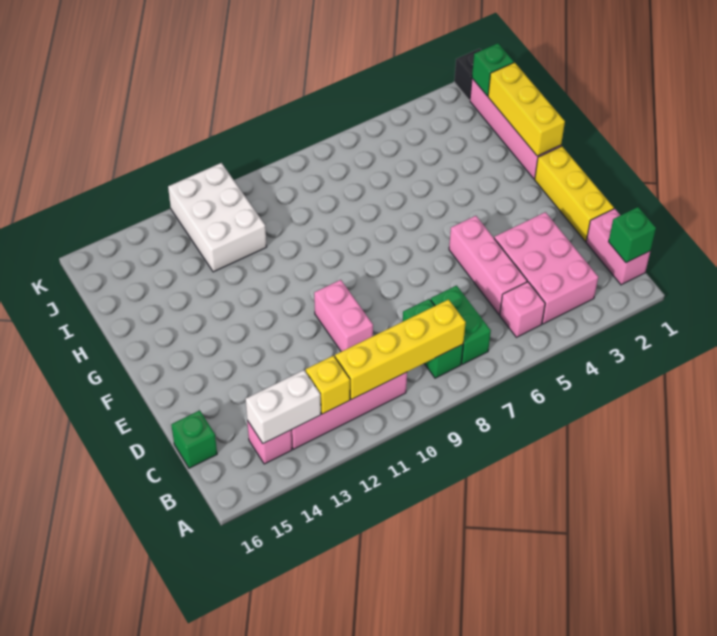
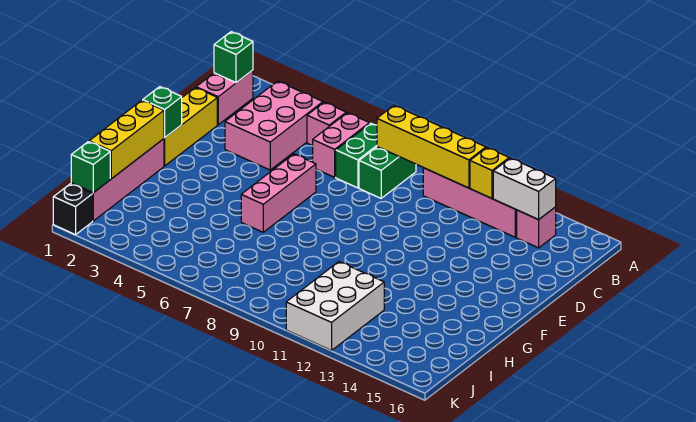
pink 1x3 brick [449,216,527,314] -> pink 1x3 brick moved to [241,154,316,232]
green 1x1 brick [171,410,217,468] -> green 1x1 brick moved to [143,87,182,138]
pink 1x2 brick [314,280,373,352] -> pink 1x2 brick moved to [313,113,370,177]

